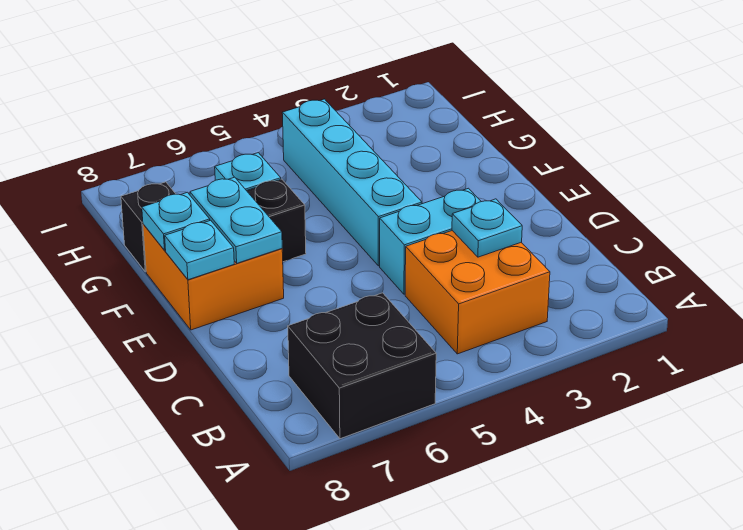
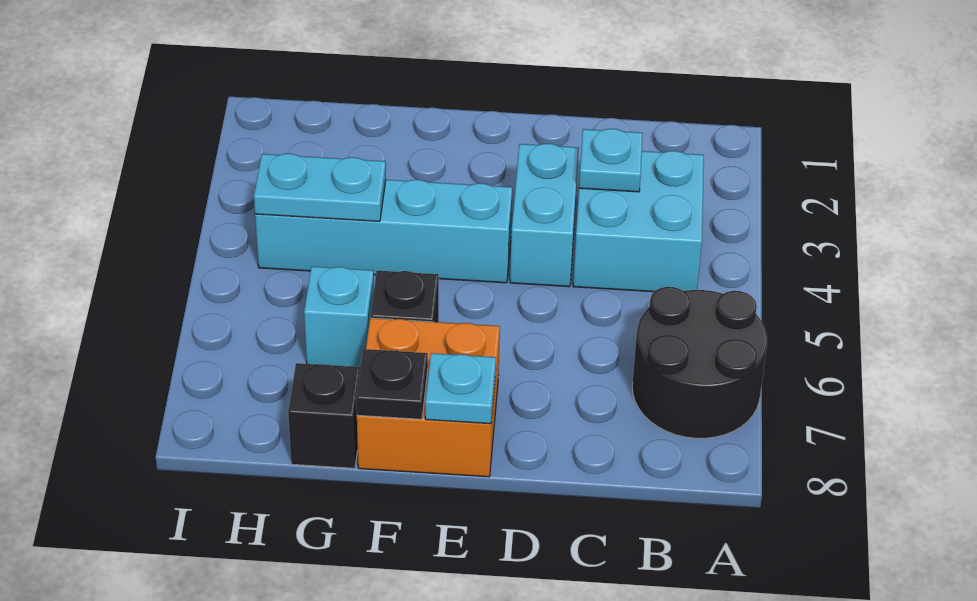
black 2x2 brick [288,293,436,439] -> black 2x2 round brick [632,287,767,438]
orange 2x2 brick [405,231,550,354] -> cyan 2x2 brick [573,151,704,292]
cyan 1x2 plate [190,177,282,263] -> cyan 1x2 plate moved to [254,154,386,221]
cyan 1x1 plate [142,192,210,250] -> black 1x1 plate [356,349,428,419]

